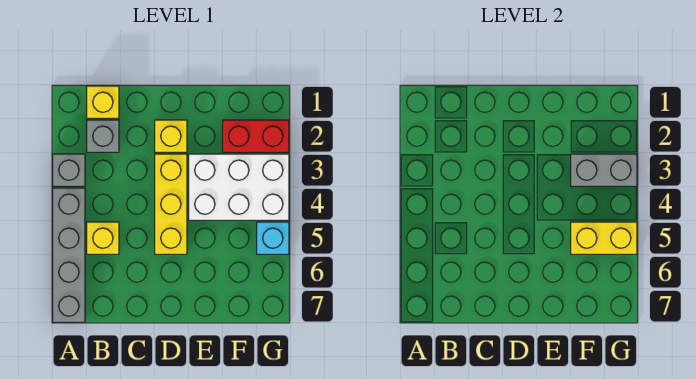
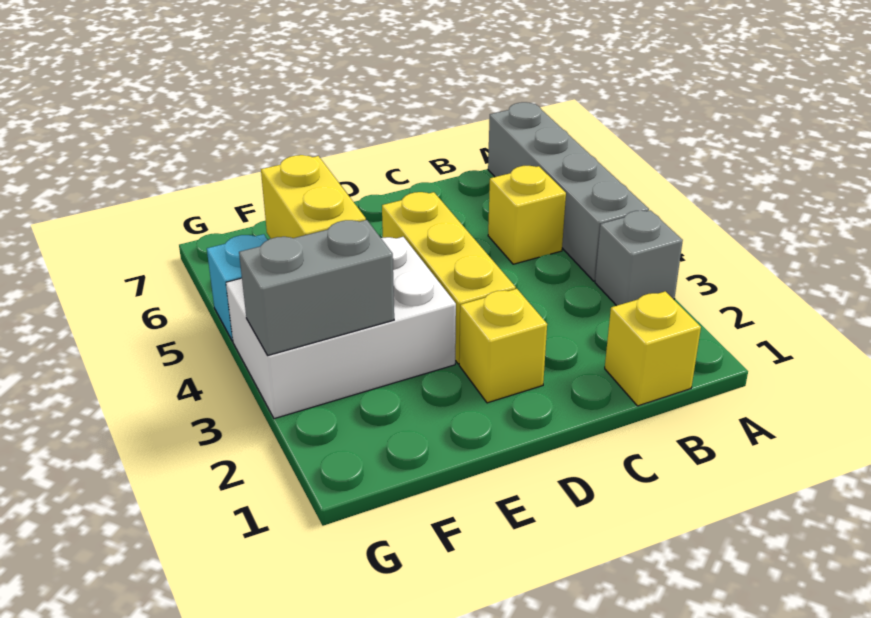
grey 1x1 brick [87,120,119,152] -> none
red 1x2 brick [223,120,289,152] -> none
yellow 1x2 brick [571,222,637,254] -> yellow 1x2 brick turned to [261,155,366,239]

